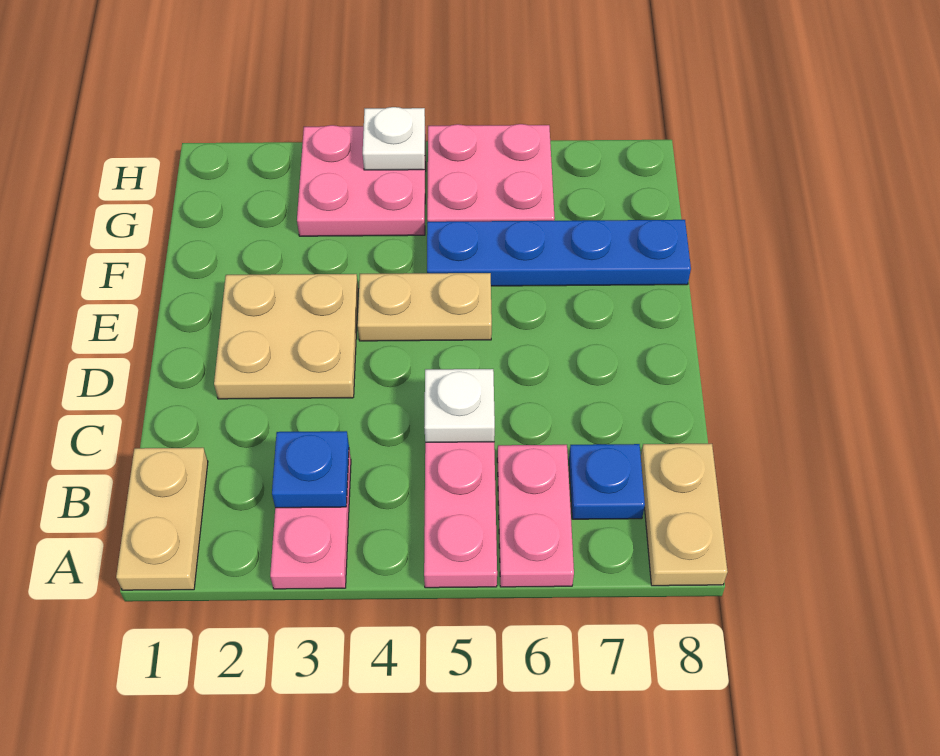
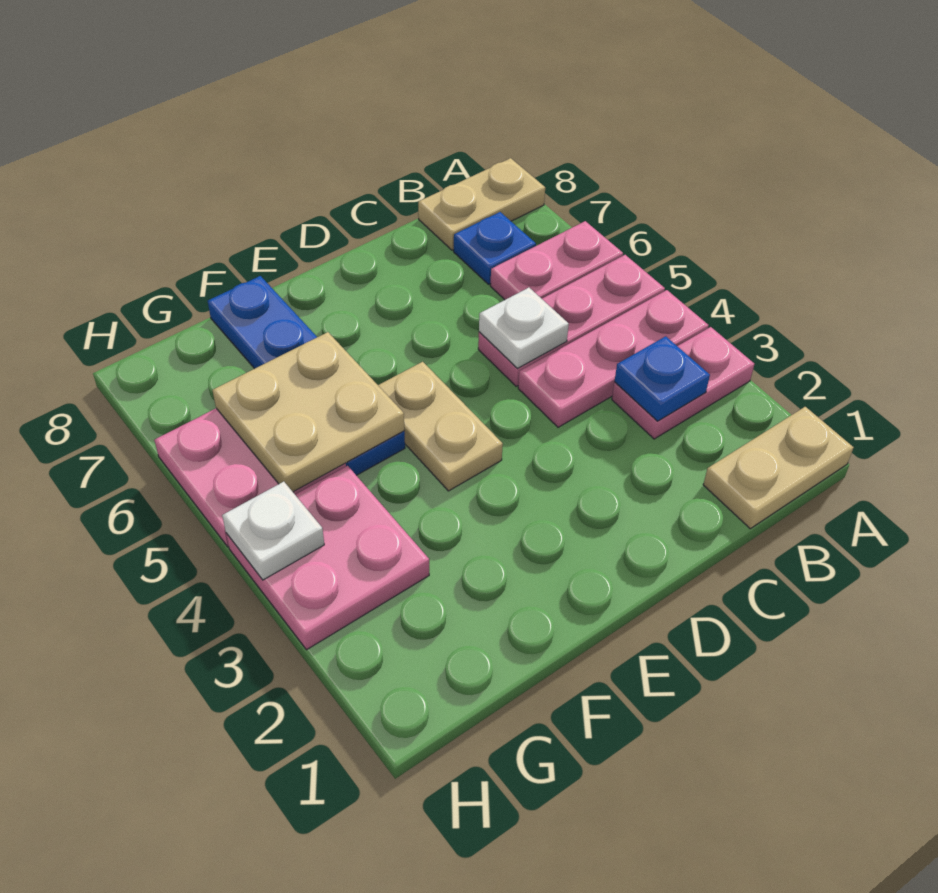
none -> pink 1x3 plate [518,290,709,427]
tan 2x2 plate [214,274,358,399] -> tan 2x2 plate moved to [212,332,404,492]

